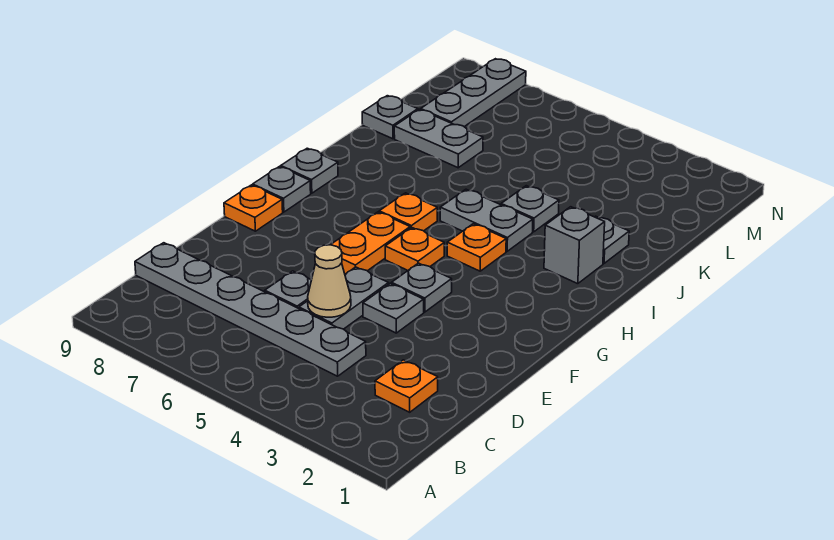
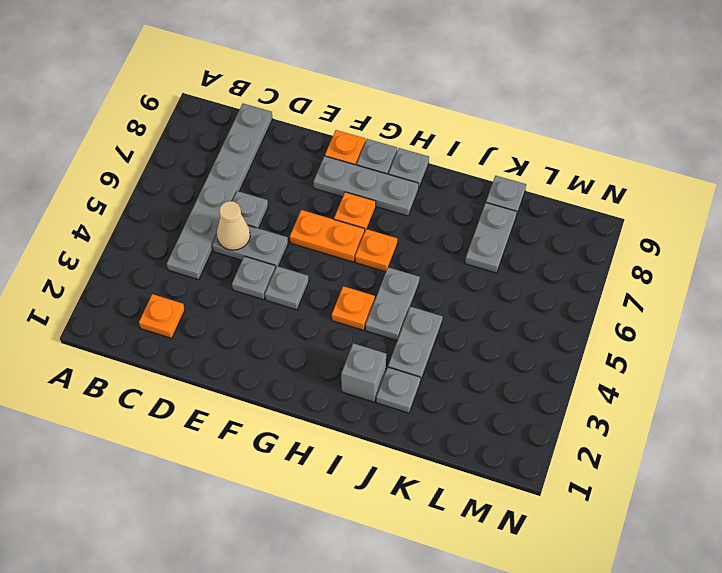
orange 1x1 plate [385,227,444,270] -> orange 1x1 plate moved to [334,192,376,230]
grey 1x1 plate [501,186,559,232] -> grey 1x2 plate [388,307,443,382]
grey 1x3 plate [421,59,526,127] -> grey 1x3 plate moved to [313,156,419,216]

